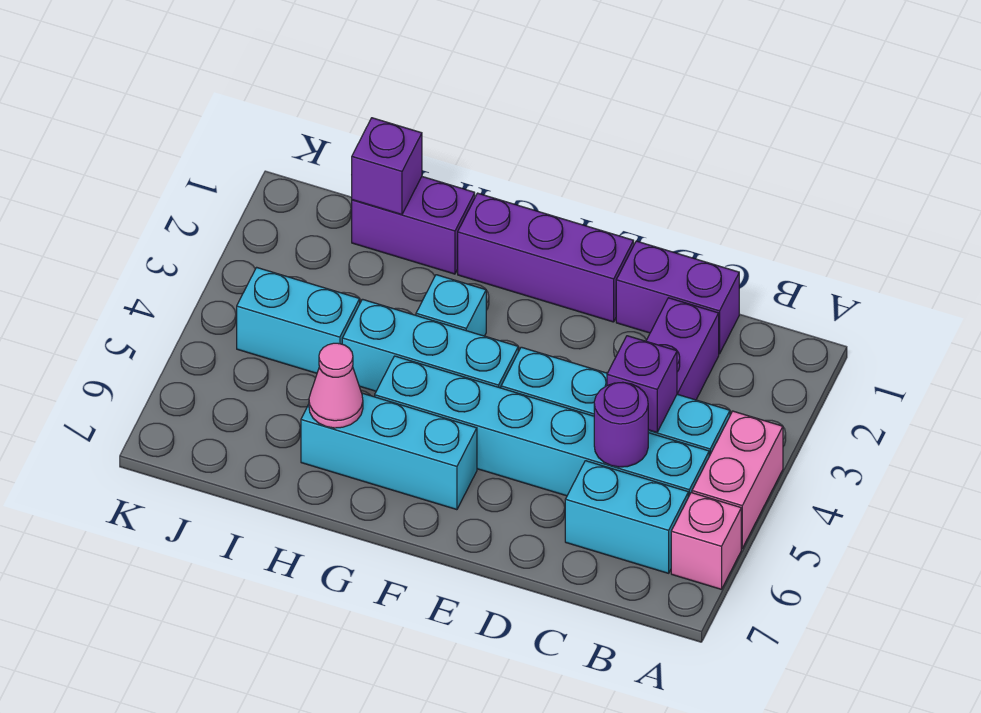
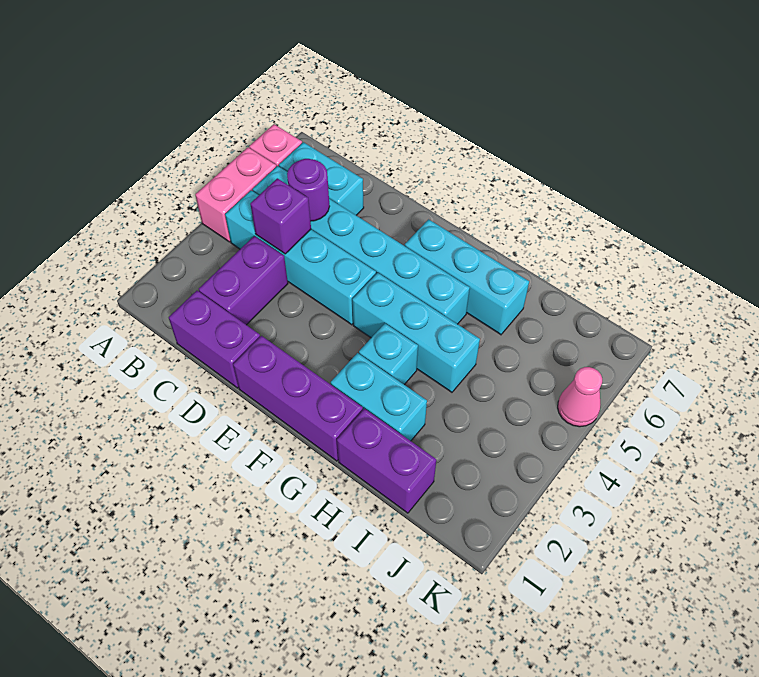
pink 1x1 cone [309,343,363,428] -> pink 1x1 cone moved to [558,367,602,427]
purple 1x1 brick [352,118,422,214] -> none
cyan 1x2 brick [237,267,360,373] -> cyan 1x2 brick moved to [331,353,427,441]

